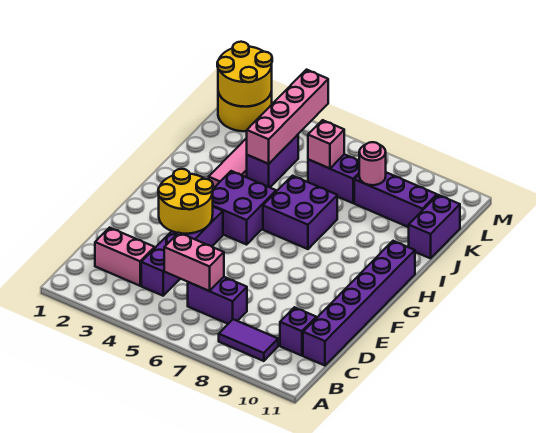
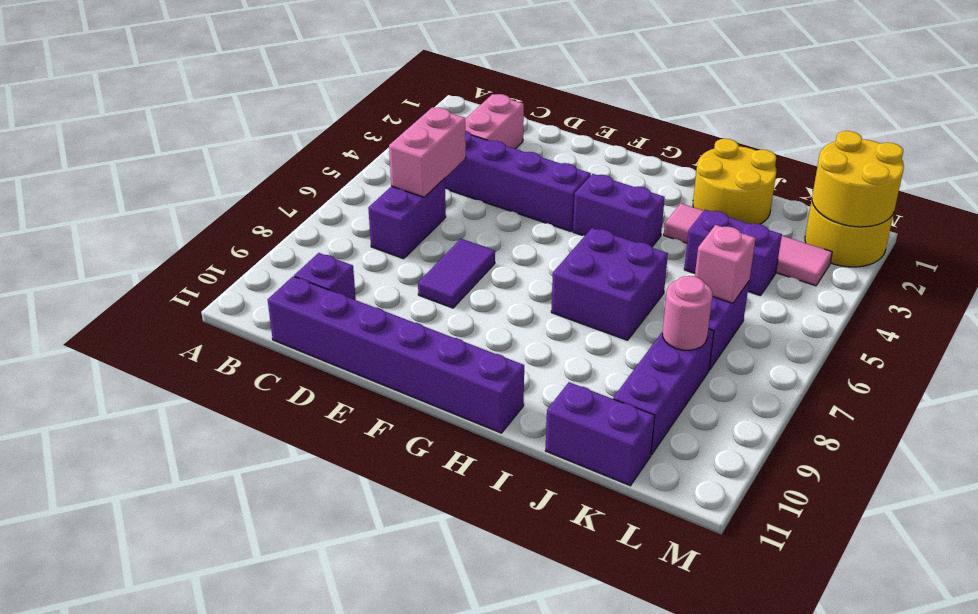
purple 1x2 tile [219,319,278,361] -> purple 1x2 tile moved to [418,239,495,308]
yellow 2x2 round brick [158,169,213,234] -> yellow 2x2 round brick moved to [693,139,776,224]
purple 2x2 brick [212,171,276,244] -> purple 1x2 brick [573,174,665,247]
pink 1x4 brick [247,70,328,164] -> none

